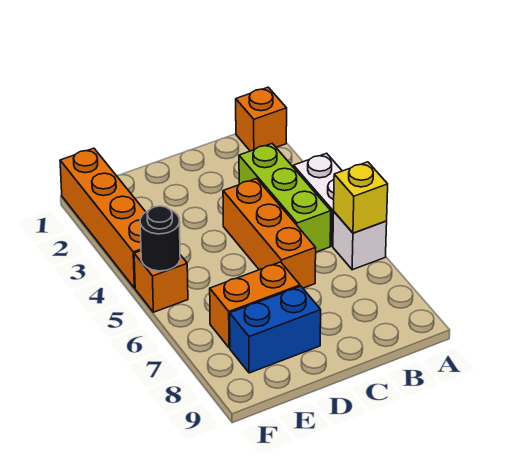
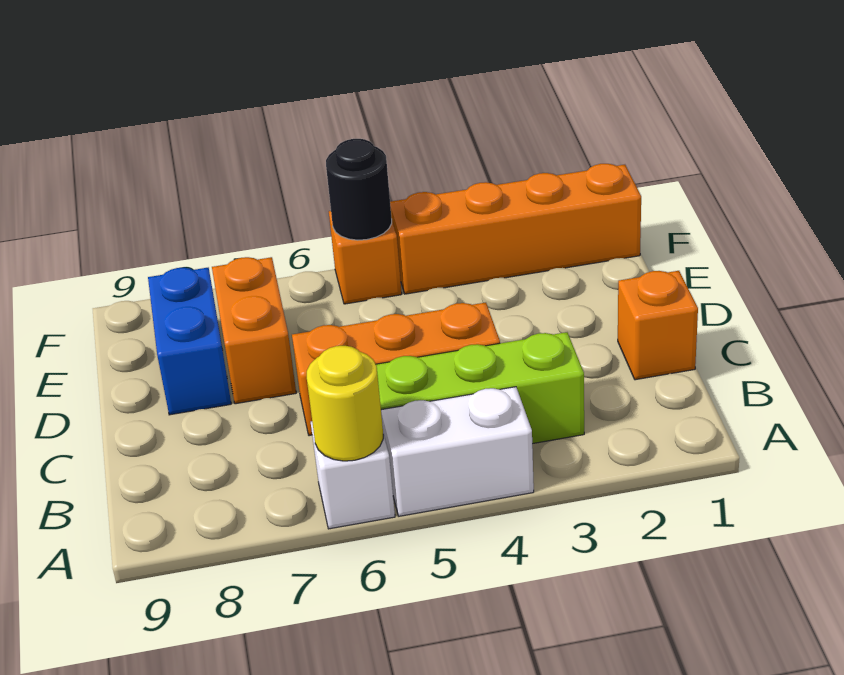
orange 1x1 brick [236,87,287,151] -> orange 1x1 brick moved to [618,271,698,380]
yellow 1x1 brick [334,162,388,233] -> yellow 1x1 round brick [307,346,383,461]

